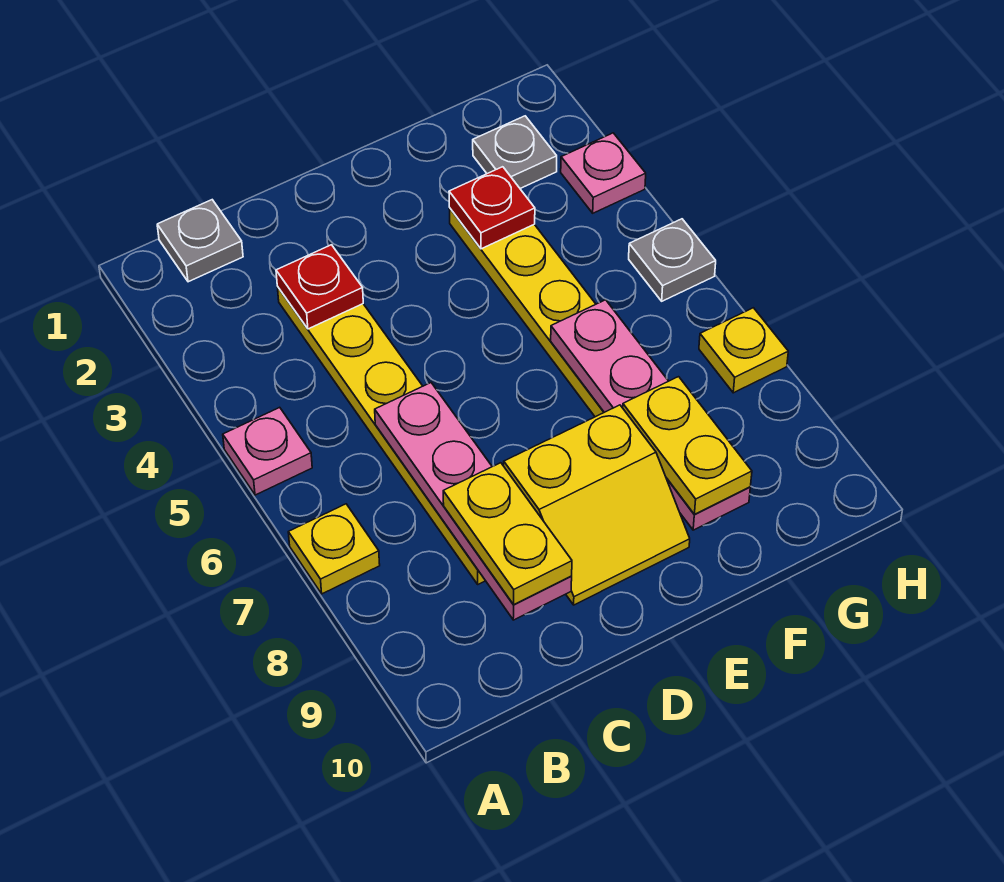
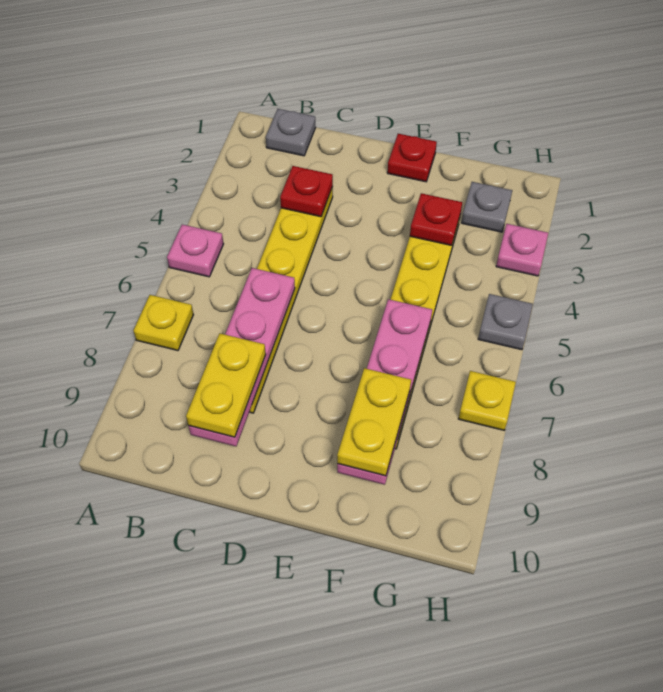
yellow 2x2 slope [504,405,690,605] -> none
none -> red 1x1 plate [387,134,437,182]

